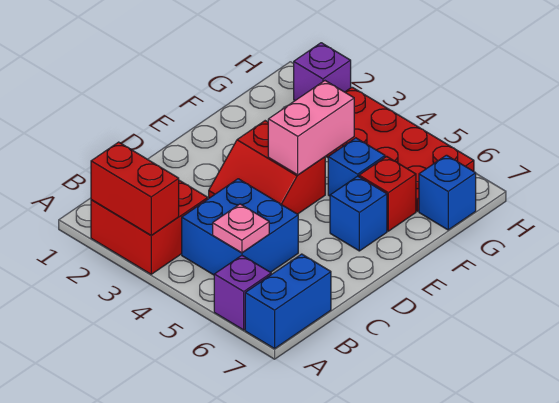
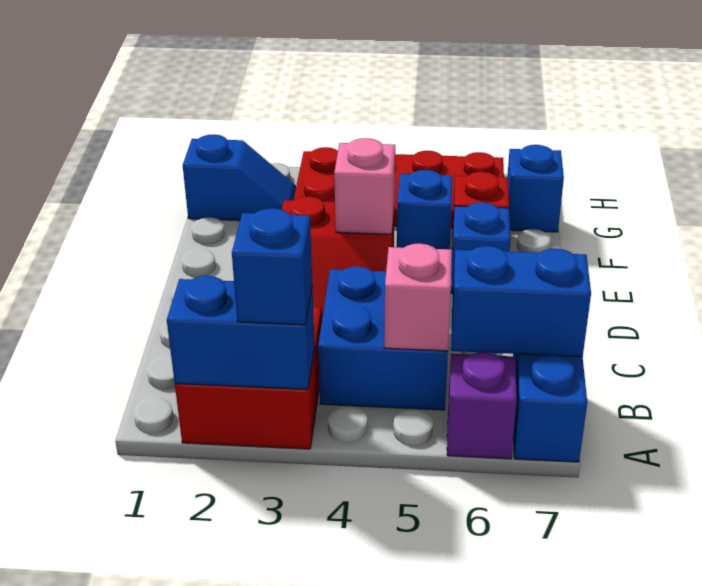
red 1x2 brick [91,142,179,235] -> blue 1x2 brick [167,276,315,389]
none -> blue 1x1 brick [232,208,312,325]
pink 1x1 plate [213,204,269,253] -> pink 1x1 brick [384,243,452,351]
none -> blue 1x2 brick [451,246,591,357]
pink 1x2 brick [268,81,354,175] -> pink 1x1 brick [334,138,395,234]
none -> blue 1x2 slope [183,134,296,221]
purple 1x1 brick [294,43,351,100] -> none

